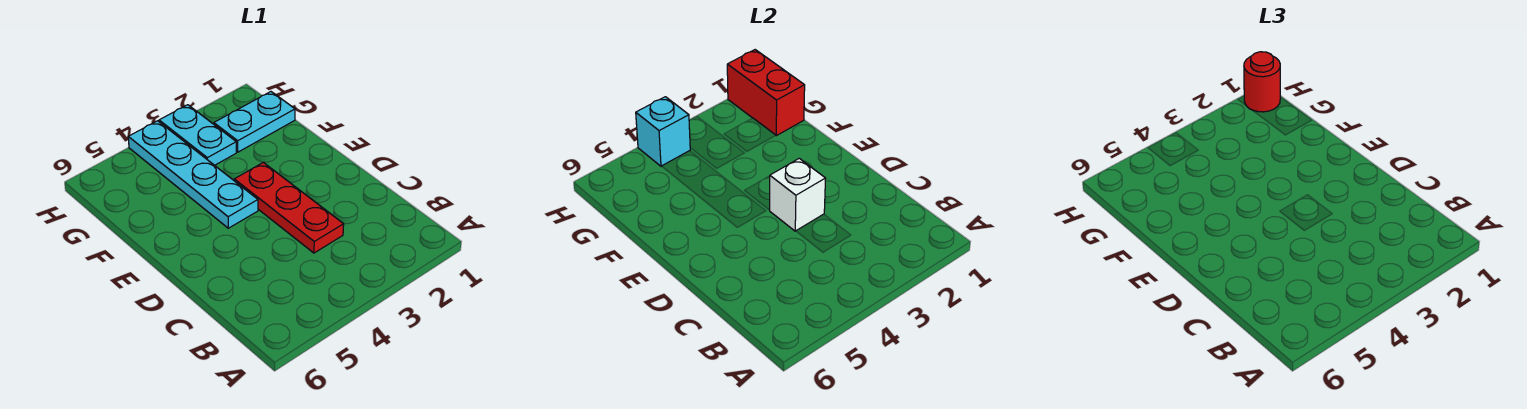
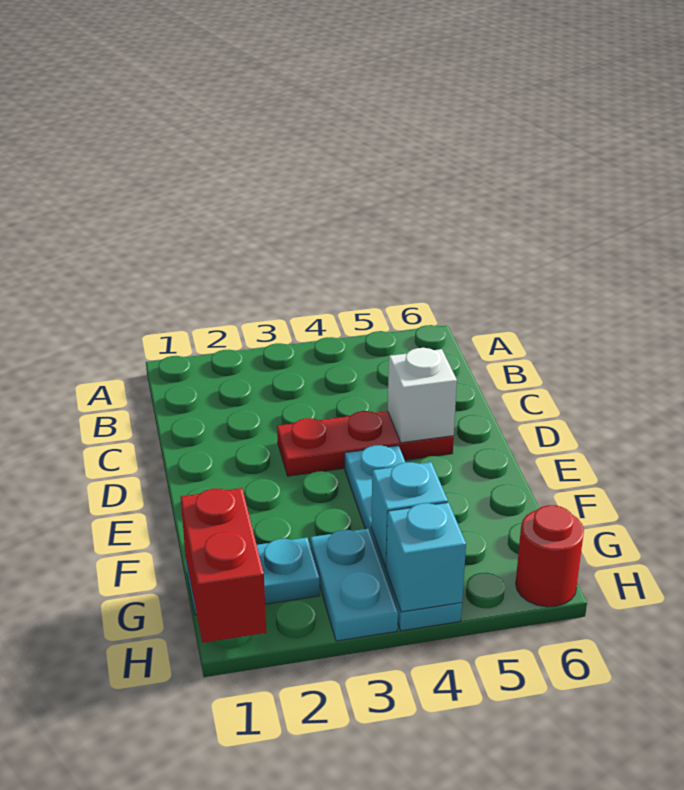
red 1x3 plate [234,162,344,253] -> red 1x3 plate turned to [277,411,454,476]
white 1x1 brick [770,158,826,231] -> white 1x1 brick moved to [388,348,457,443]
none -> cyan 1x1 brick [371,462,448,567]
red 1x1 round brick [1244,52,1280,112] -> red 1x1 round brick moved to [516,505,584,607]

